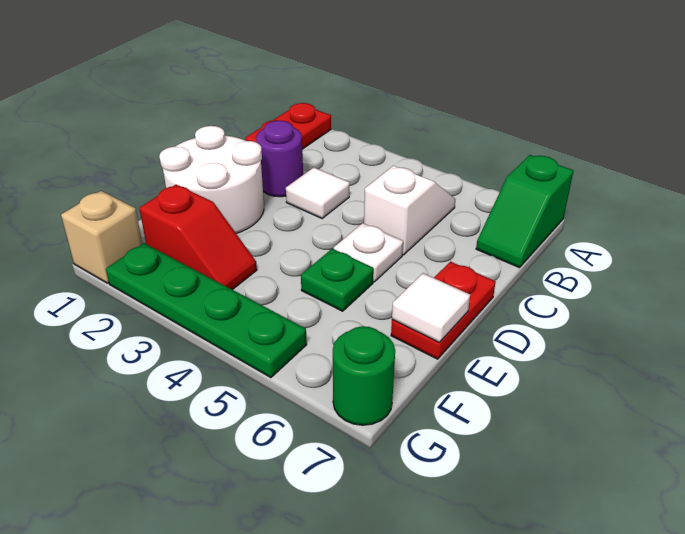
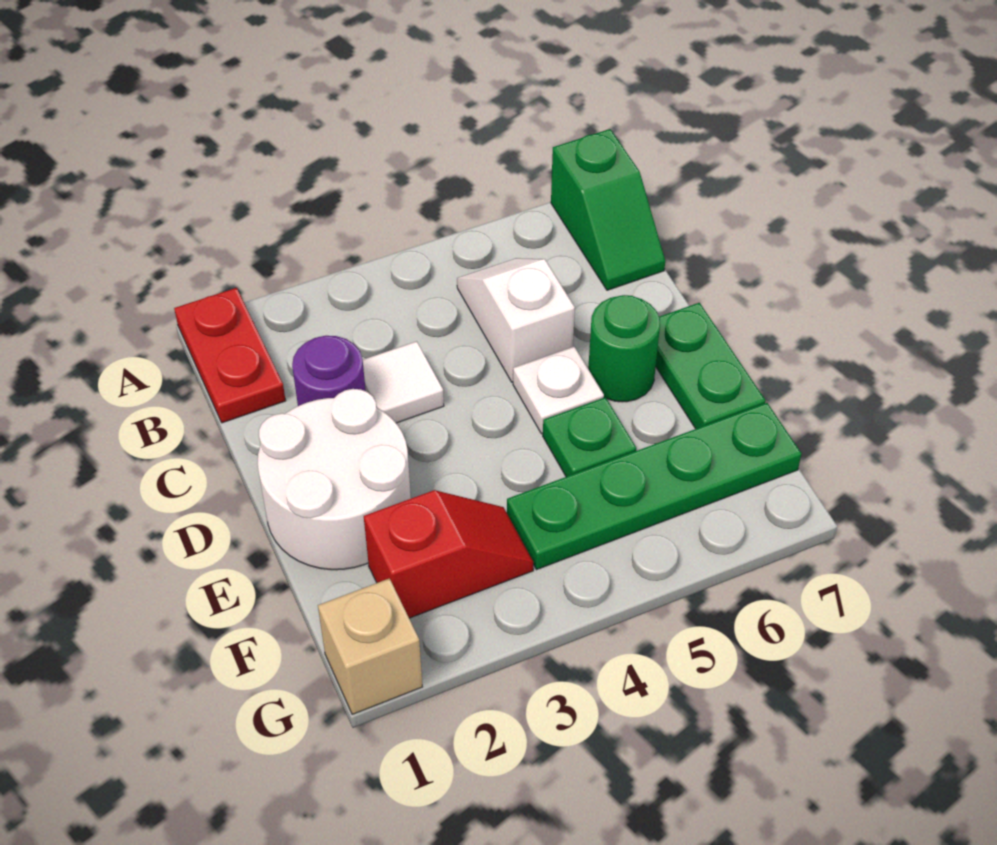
red 1x2 plate [391,262,496,359] -> green 1x2 plate [656,303,766,429]
white 1x1 tile [392,273,470,343] -> none
green 1x4 plate [106,243,307,378] -> green 1x4 plate moved to [507,403,801,569]
green 1x1 round brick [333,326,395,425] -> green 1x1 round brick moved to [588,295,660,402]

